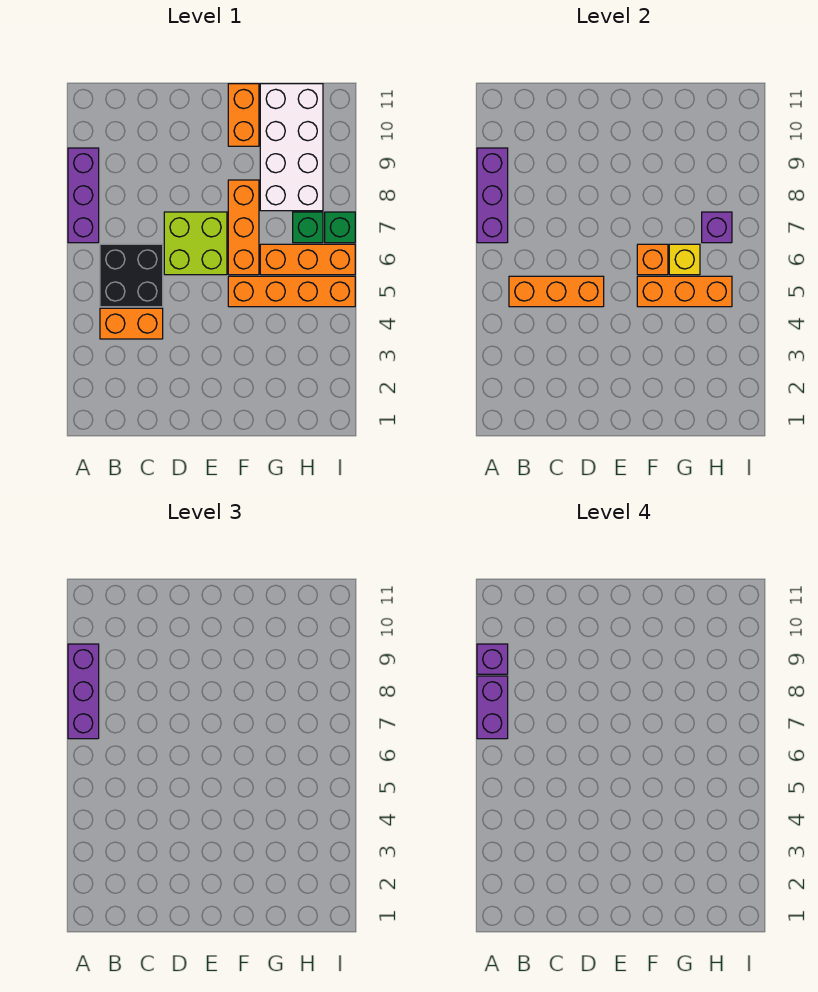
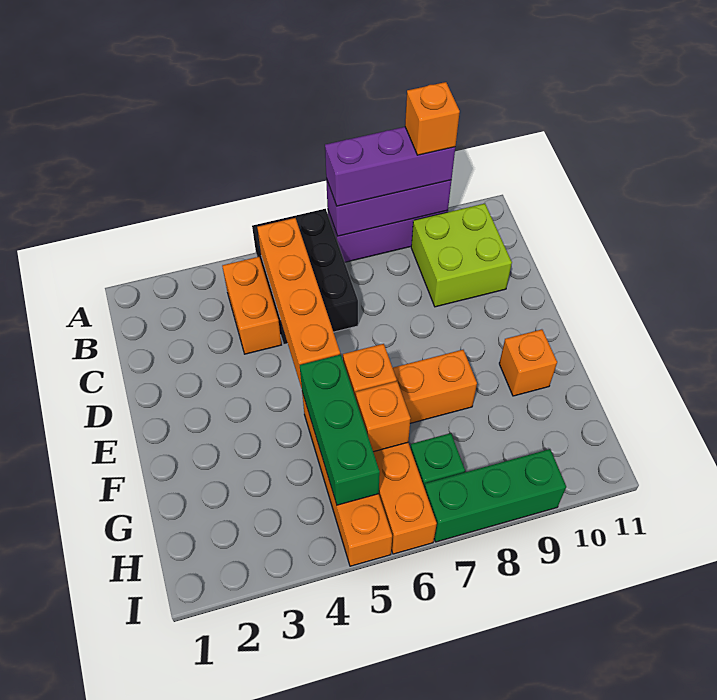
purple 1x2 brick [477,676,508,739] -> none
purple 1x1 brick [477,644,508,674] -> orange 1x1 brick [405,82,460,155]
black 2x2 brick [100,244,163,307] -> black 2x3 brick [252,209,358,344]
orange 1x3 brick [509,276,604,307] -> orange 1x4 brick [257,218,340,388]
lime 2x2 brick [164,212,227,275] -> lime 2x2 brick moved to [411,204,512,307]
orange 1x3 brick [637,276,732,307] -> green 1x3 brick [300,354,380,505]
orange 1x2 brick [228,84,259,146] -> orange 1x1 brick [499,329,557,396]
yellow 1x1 brick [669,244,700,275] -> orange 1x1 brick [356,381,411,452]
white 2x4 brick [260,84,323,211] -> none
purple 1x1 brick [702,212,732,243] -> none
green 1x1 brick [325,212,355,243] -> green 1x3 brick [424,449,566,542]

